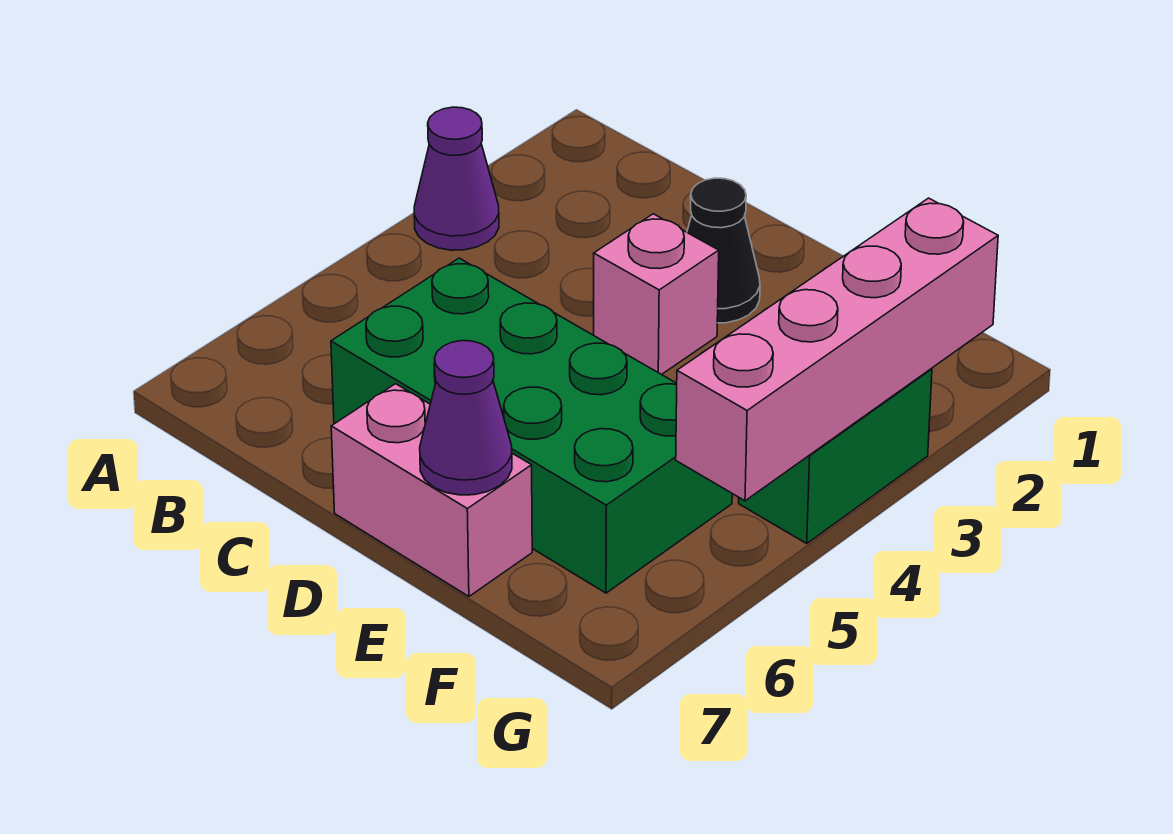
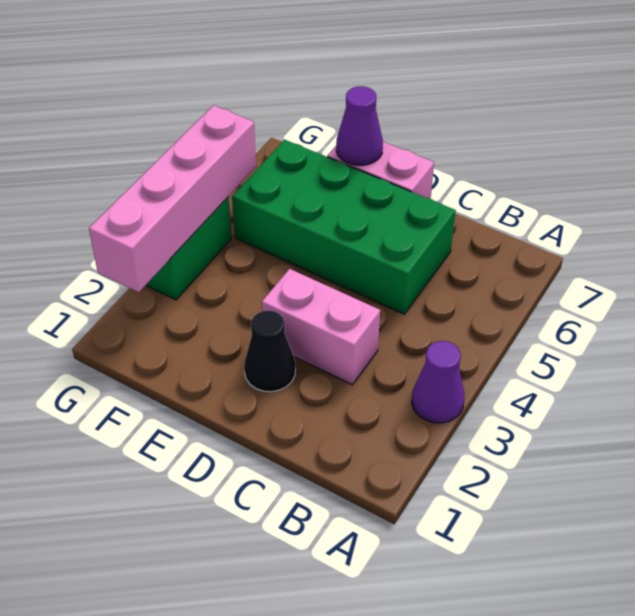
pink 1x1 brick [594,214,719,375] -> pink 1x2 brick [262,269,380,385]

